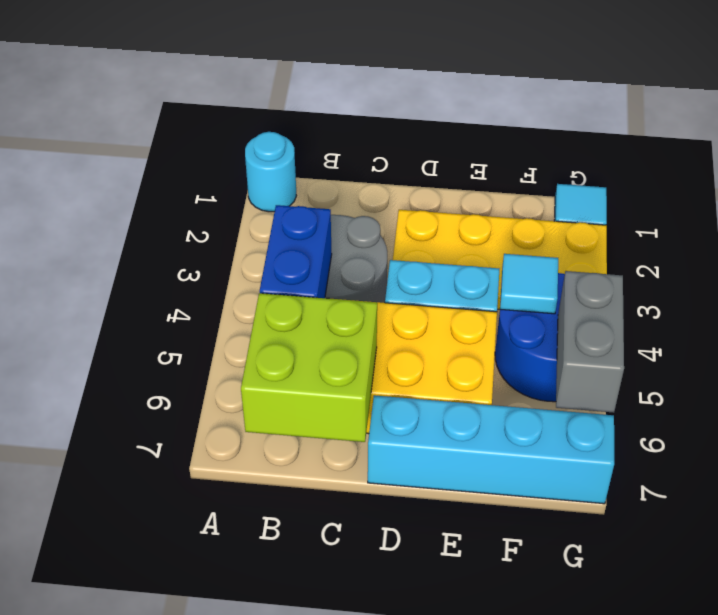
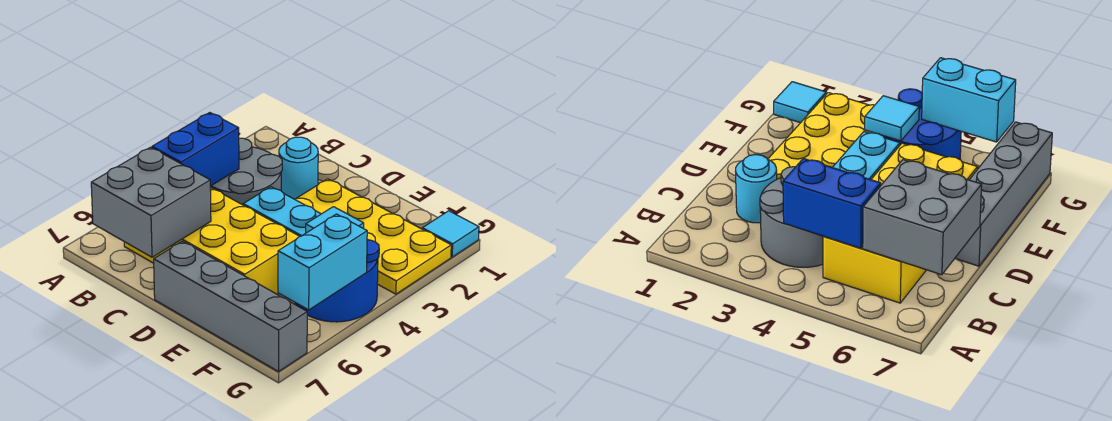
cyan 1x1 round brick [245,132,296,212] -> cyan 1x1 round brick moved to [279,137,318,199]
lime 2x2 brick [241,293,377,442] -> grey 2x2 brick [91,147,211,257]
cyan 1x4 brick [368,395,614,504] -> grey 1x4 brick [154,241,307,372]
grey 1x2 brick [556,271,624,413] -> cyan 1x2 brick [278,214,367,310]

